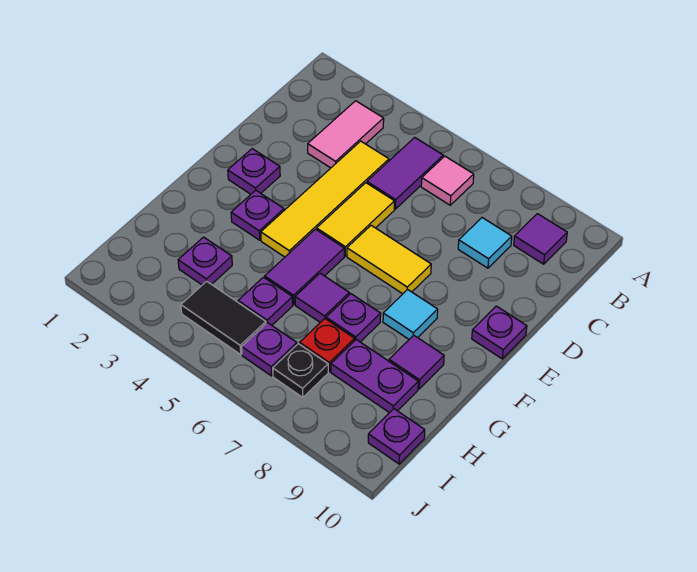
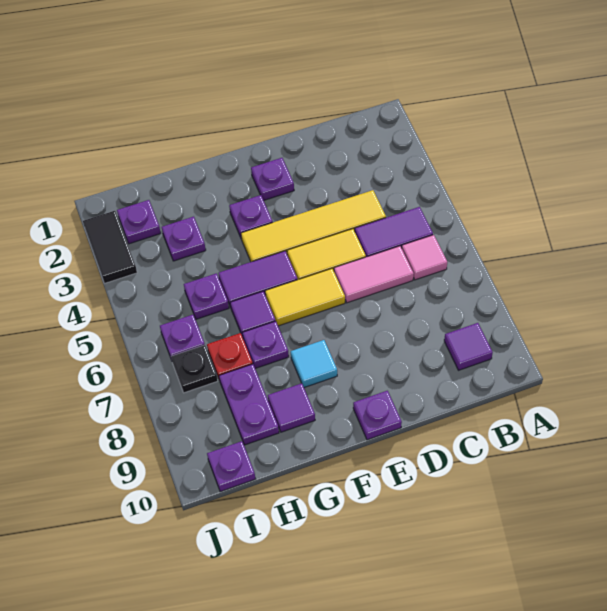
pink 1x2 tile [308,101,384,168] -> pink 1x2 tile moved to [334,246,414,303]
cyan 1x1 tile [458,218,512,268] -> none
yellow 1x2 tile [347,225,431,294] -> yellow 1x2 tile turned to [265,269,345,326]
none -> purple 1x1 plate [117,200,161,244]
black 1x2 tile [181,281,266,354] -> black 1x2 tile moved to [83,211,137,283]

